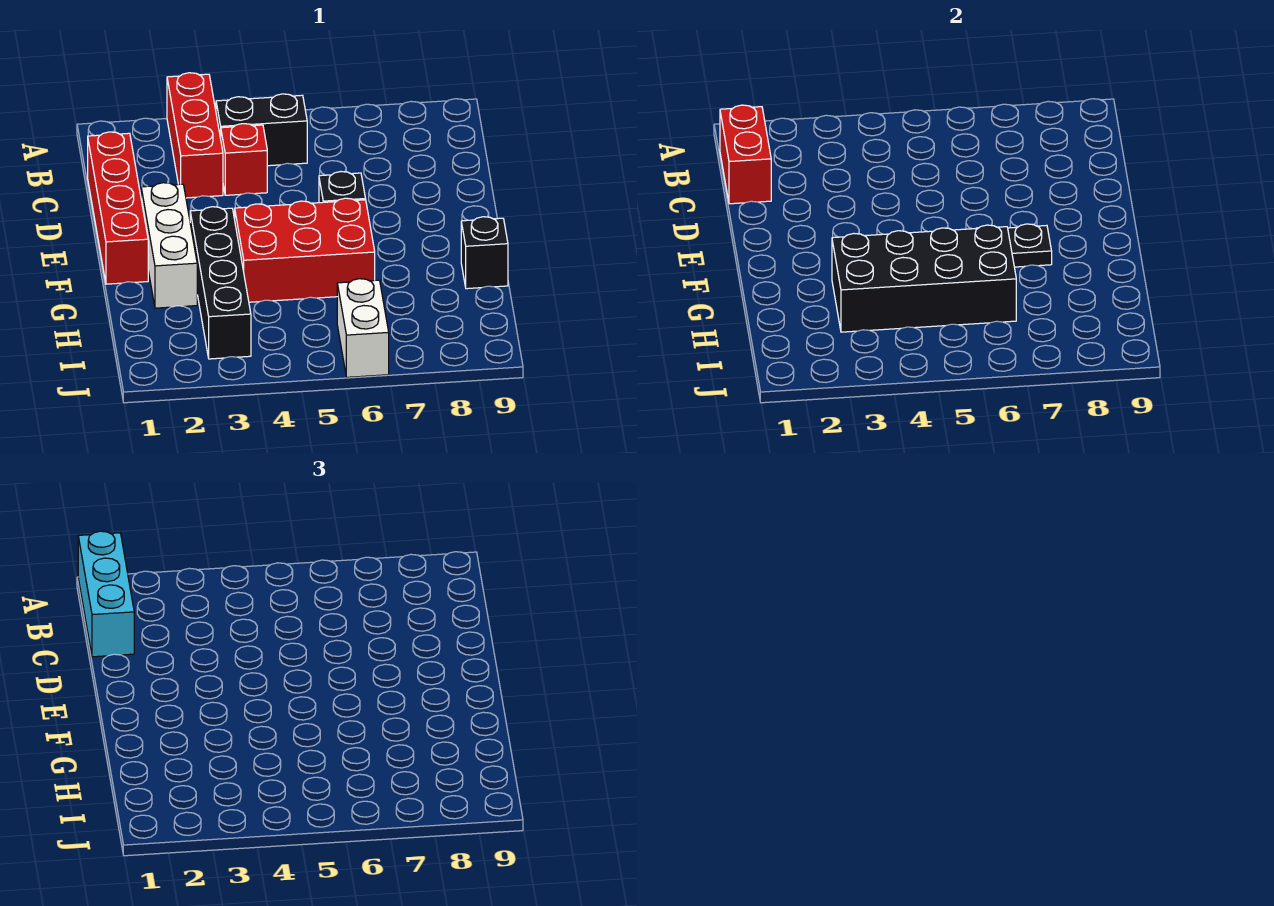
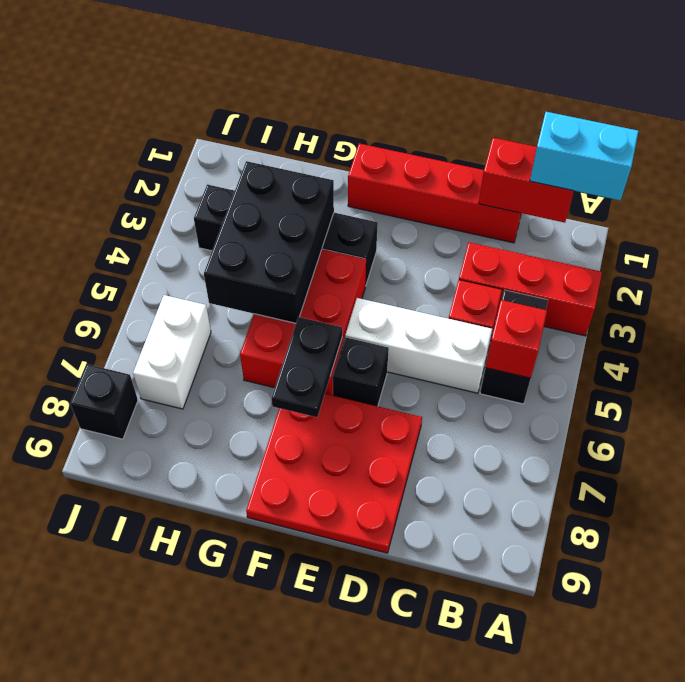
cyan 1x3 brick [78,531,134,657] -> cyan 1x2 brick [530,112,638,200]
none -> red 1x1 brick [486,300,547,378]
none -> red 3x3 plate [246,394,422,553]
white 1x3 brick [141,183,197,308] -> white 1x3 brick moved to [345,298,492,393]
black 2x4 brick [832,225,1016,332] -> black 2x3 brick [204,161,334,323]
black 1x1 brick [461,217,508,289] -> black 1x1 brick moved to [70,364,138,439]
white 1x2 brick [337,279,389,377] -> white 1x2 brick turned to [133,295,211,409]

